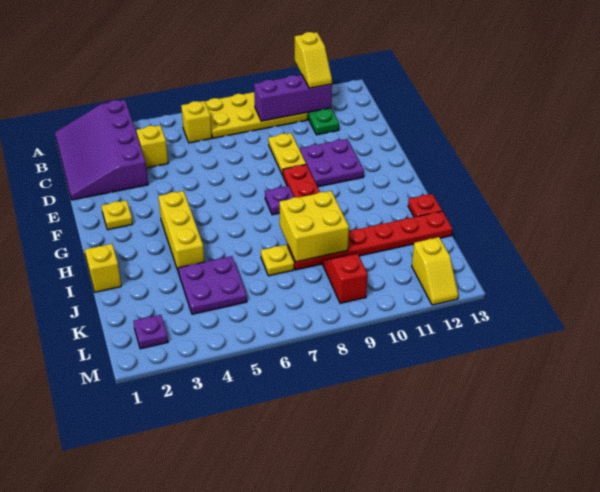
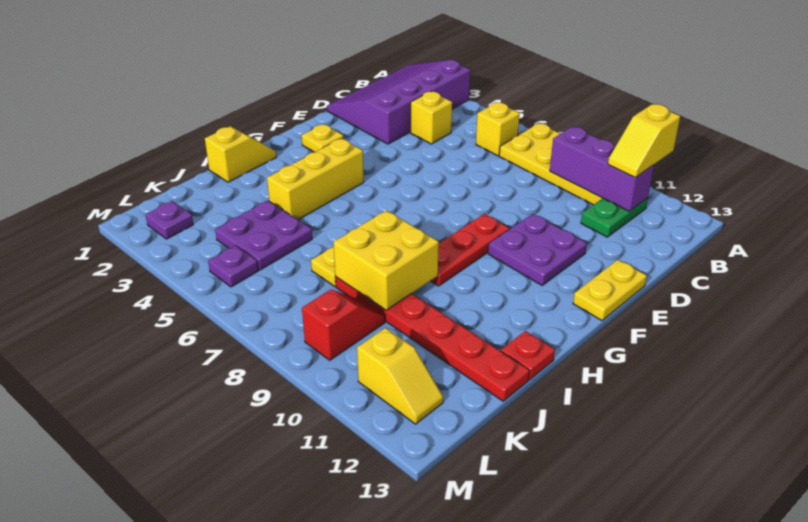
yellow 1x2 plate [268,133,306,175] -> yellow 1x2 plate moved to [573,260,647,321]
purple 1x1 plate [265,186,294,215] -> purple 1x1 plate moved to [208,245,258,287]
yellow 1x2 slope [412,237,458,305] -> yellow 1x2 slope turned to [357,328,443,424]

